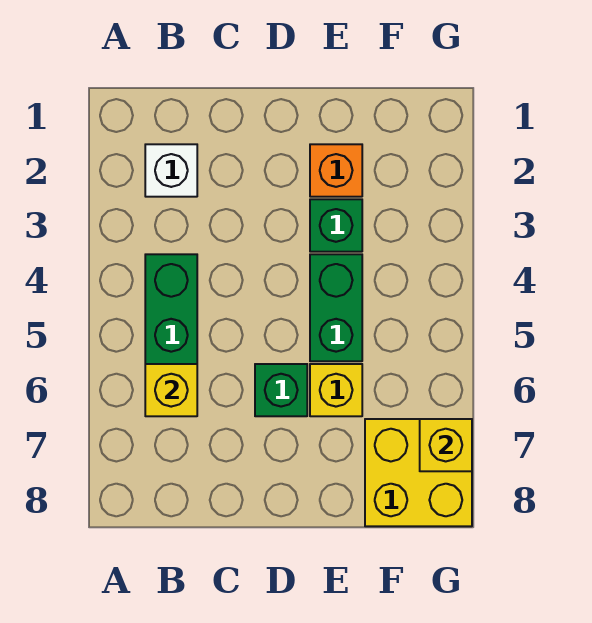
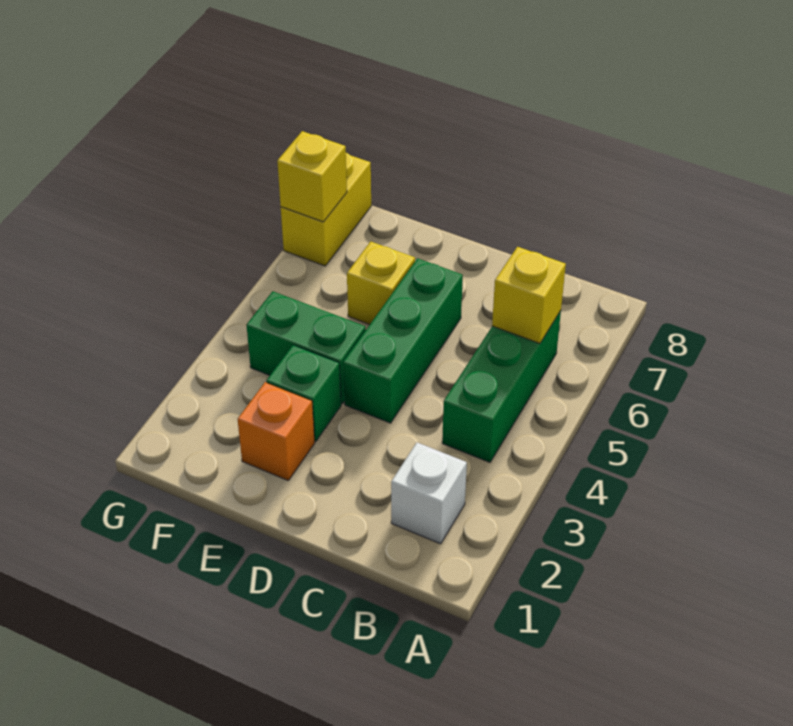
green 1x1 brick [255,364,307,416] -> green 1x3 brick [343,258,463,423]
green 1x2 brick [310,254,362,361] -> green 1x2 brick turned to [246,291,366,404]
yellow 2x2 brick [365,419,472,526] -> yellow 1x2 brick [281,153,371,266]

